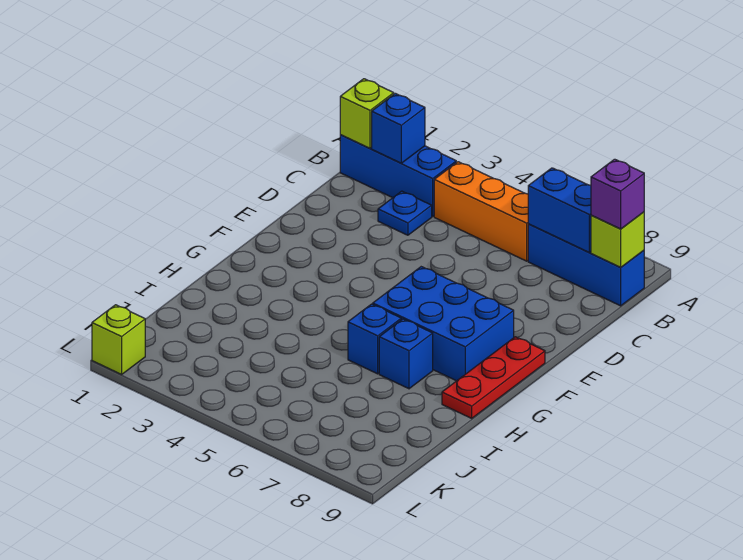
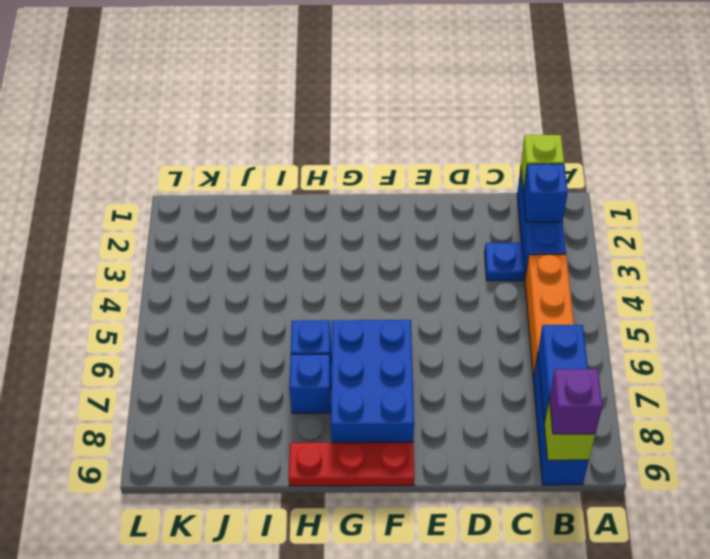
lime 1x1 brick [92,305,145,374] -> none

